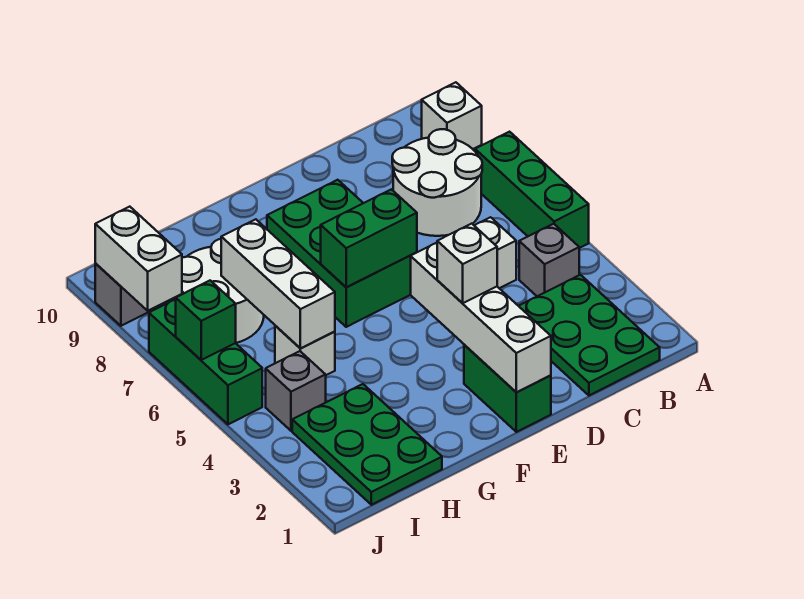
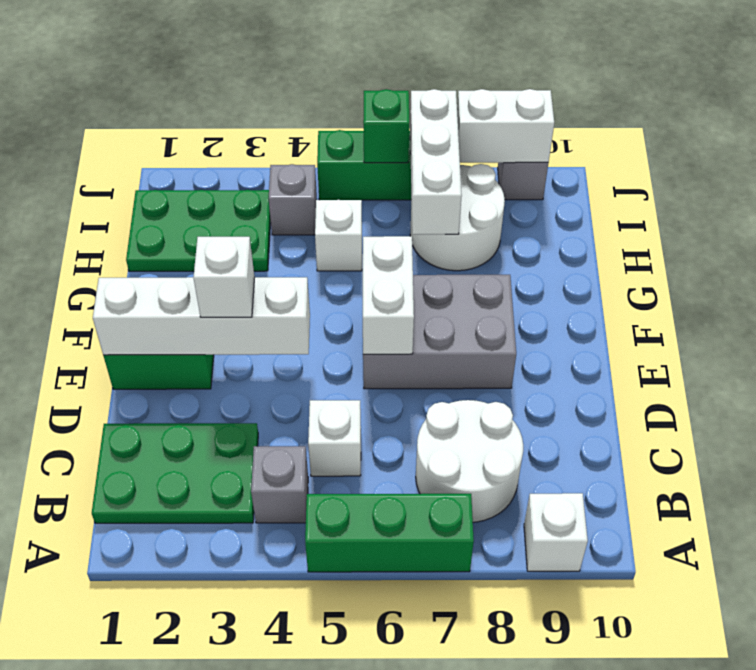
green 2x3 brick [267,180,417,327] -> grey 2x3 brick [363,275,516,389]
green 1x2 brick [321,189,417,287] -> white 1x2 brick [363,236,414,354]
white 1x3 brick [221,219,335,349] -> white 1x3 brick turned to [410,89,462,234]

